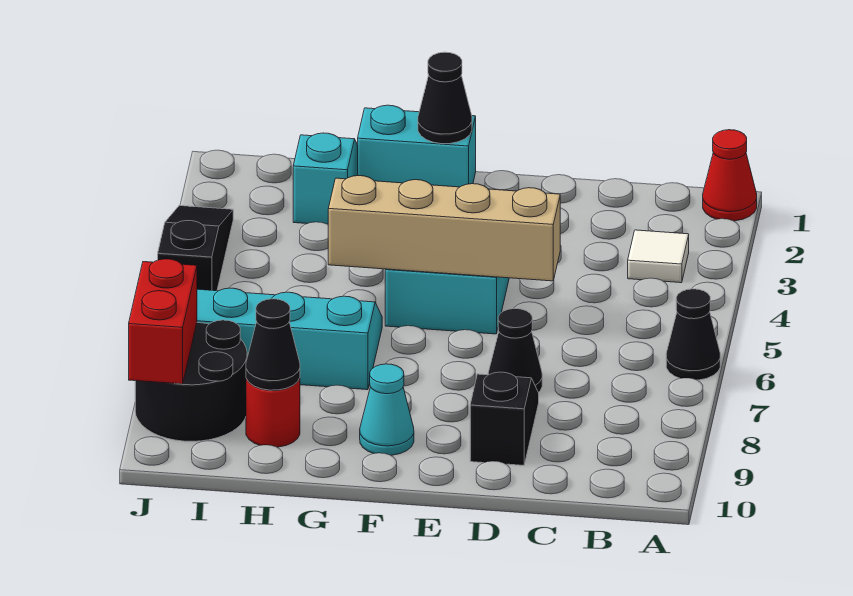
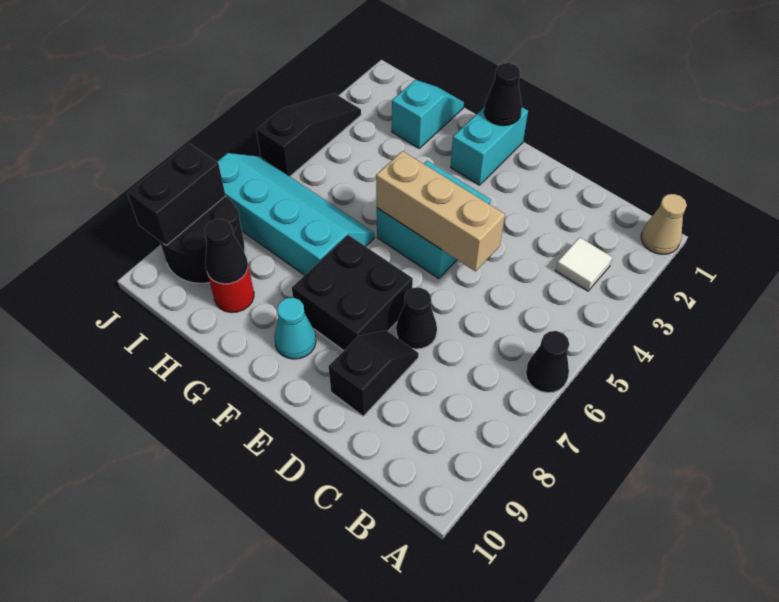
red 1x1 cone [703,130,757,221] -> tan 1x1 cone [641,194,687,254]
tan 1x4 brick [328,176,560,281] -> tan 1x3 brick [376,151,505,271]
none -> black 2x2 brick [292,235,413,351]
cyan 1x2 brick [358,105,476,187] -> cyan 1x2 brick turned to [451,107,528,185]
red 1x2 brick [129,259,197,384] -> black 1x2 brick [127,143,226,246]

